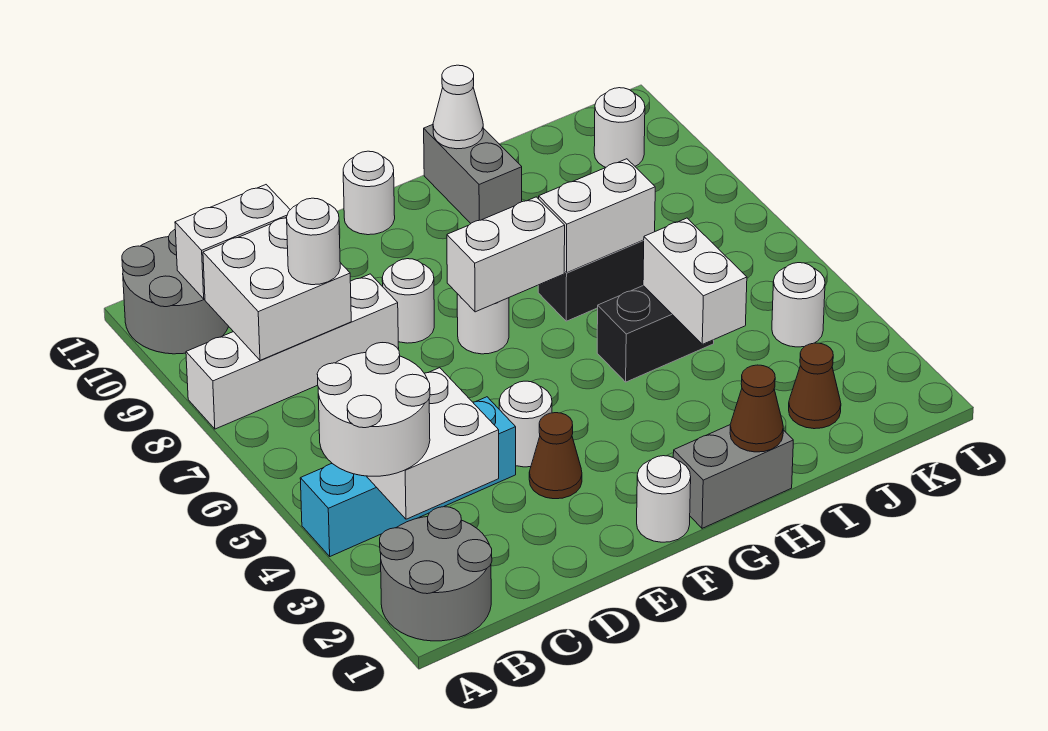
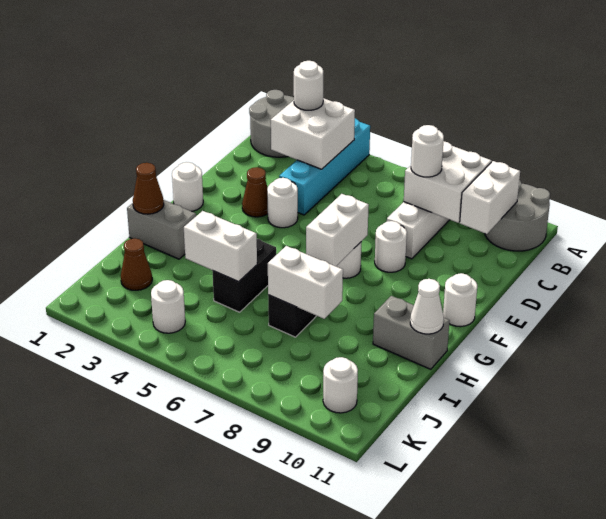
white 2x2 round brick [317,343,430,476] -> white 1x1 round brick [294,61,323,110]
grey 1x2 brick [673,425,793,528] -> grey 1x2 brick turned to [127,200,196,259]
white 1x2 brick [539,159,655,273] -> white 1x2 brick turned to [268,246,343,319]

